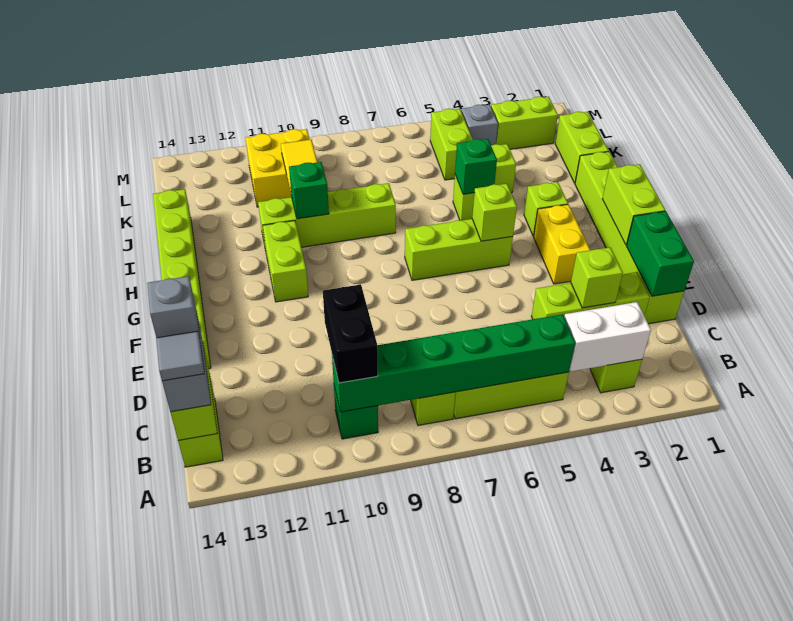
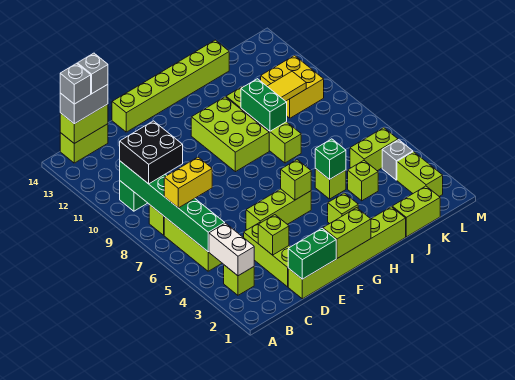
black 1x2 brick [323,284,378,383] -> black 2x2 brick [120,121,183,184]
grey 1x1 tile [156,331,204,381] -> grey 1x1 brick [60,63,91,104]
yellow 1x2 brick [534,204,590,284] -> yellow 1x2 brick moved to [164,157,212,208]
lime 1x3 brick [405,219,513,280] -> lime 1x3 brick turned to [246,189,311,230]
lime 1x2 brick [263,221,308,302] -> lime 2x3 brick [191,97,269,172]
green 1x1 brick [289,162,329,219] -> green 1x2 brick [241,79,287,131]

